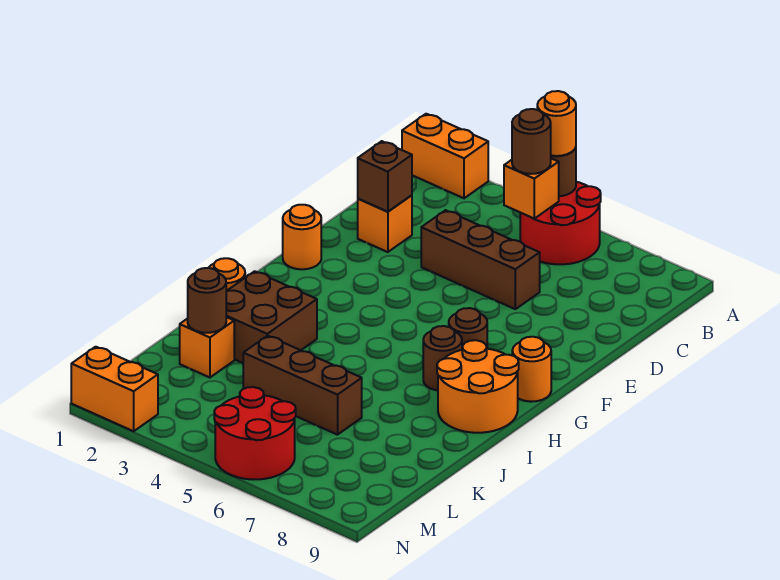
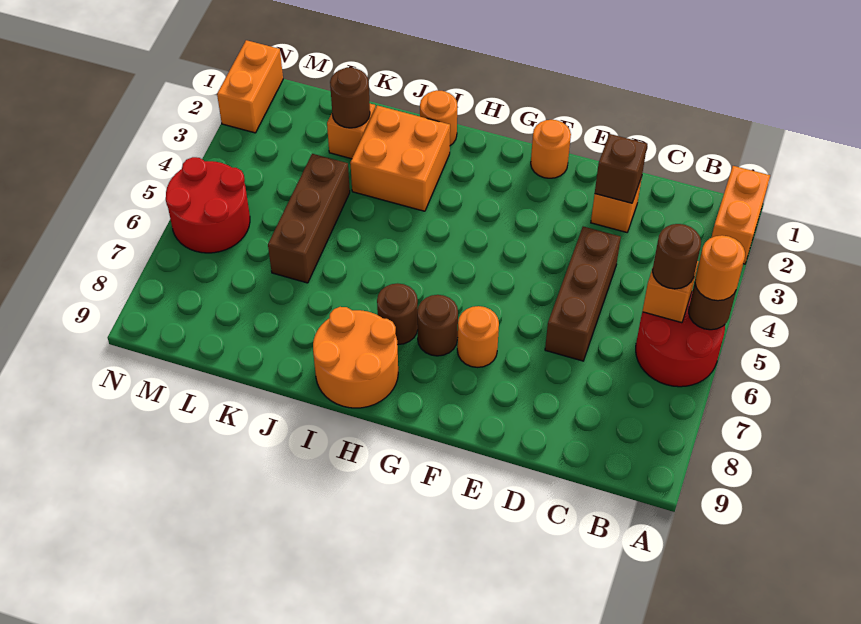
orange 1x1 round brick [512,337,551,402] -> orange 1x1 round brick moved to [457,306,499,367]
brown 2x2 brick [226,271,317,363] -> orange 2x2 brick [350,106,450,211]

